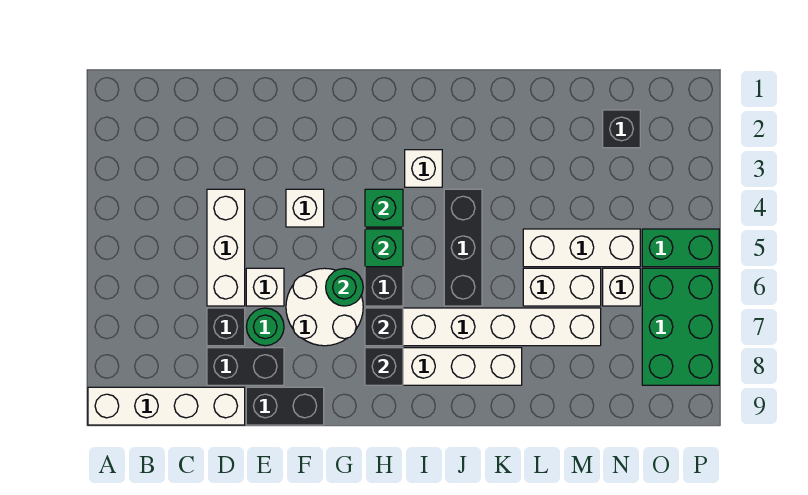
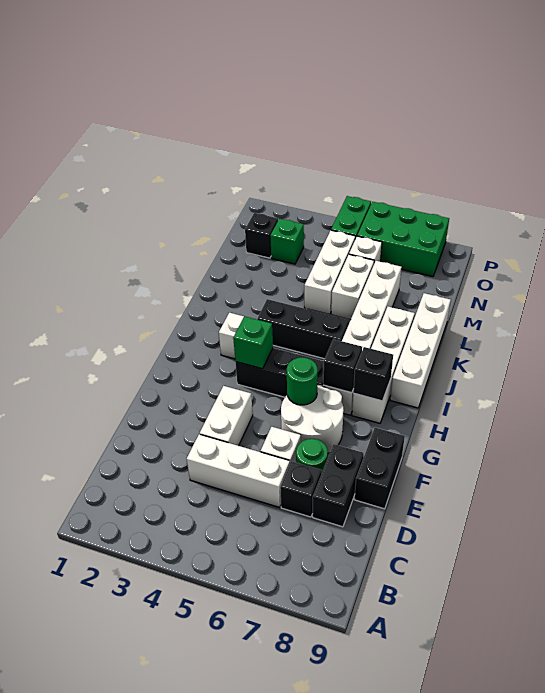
white 1x4 brick [88,387,245,425] -> white 1x4 brick moved to [390,293,451,408]
white 1x1 brick [286,189,324,227] -> white 1x2 brick [200,386,253,446]
green 1x1 brick [365,229,403,267] -> green 1x1 brick moved to [270,219,304,264]

